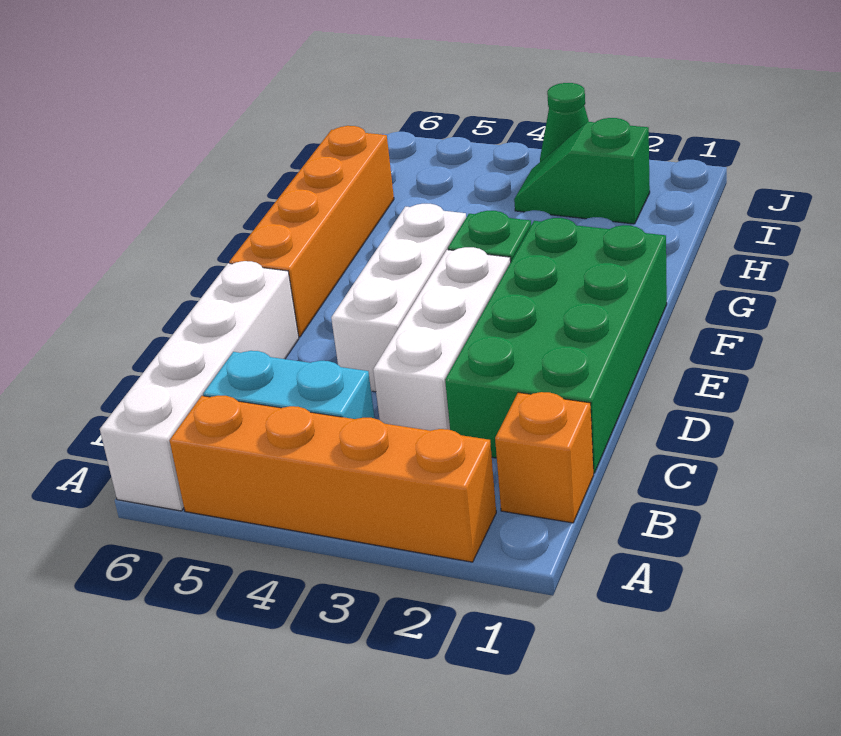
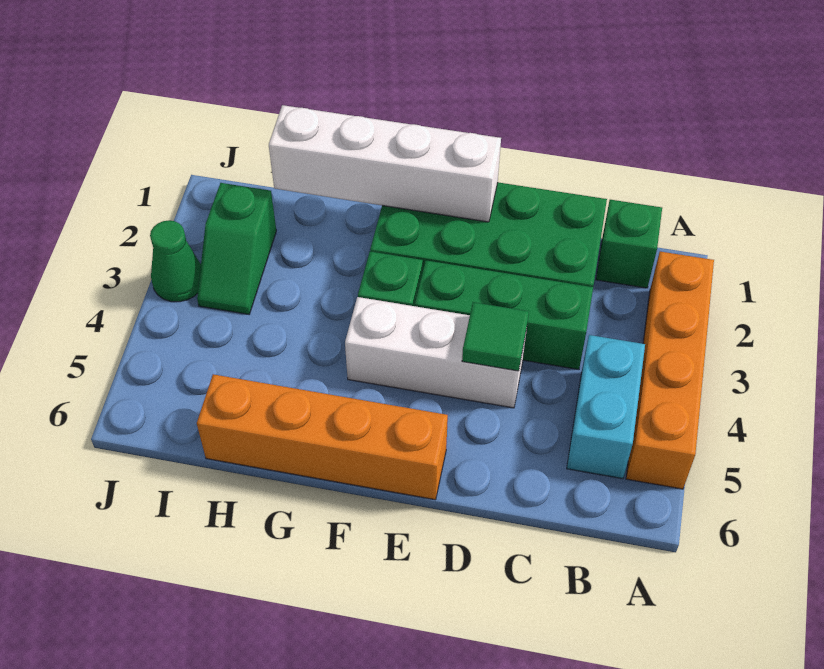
white 1x4 brick [100,261,299,511] -> white 1x4 brick moved to [269,105,501,222]
orange 1x1 brick [495,392,594,523] -> green 1x1 brick [596,200,662,288]
white 1x3 brick [373,247,511,431] -> green 1x3 brick [415,260,593,370]
none -> green 1x1 tile [462,302,529,371]

